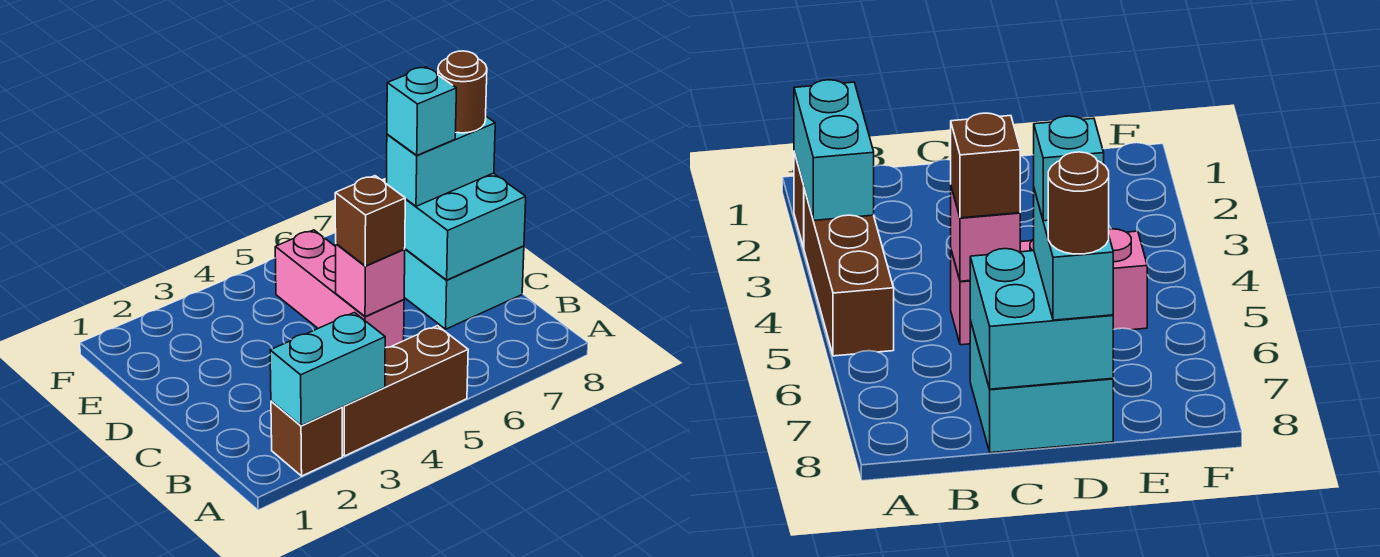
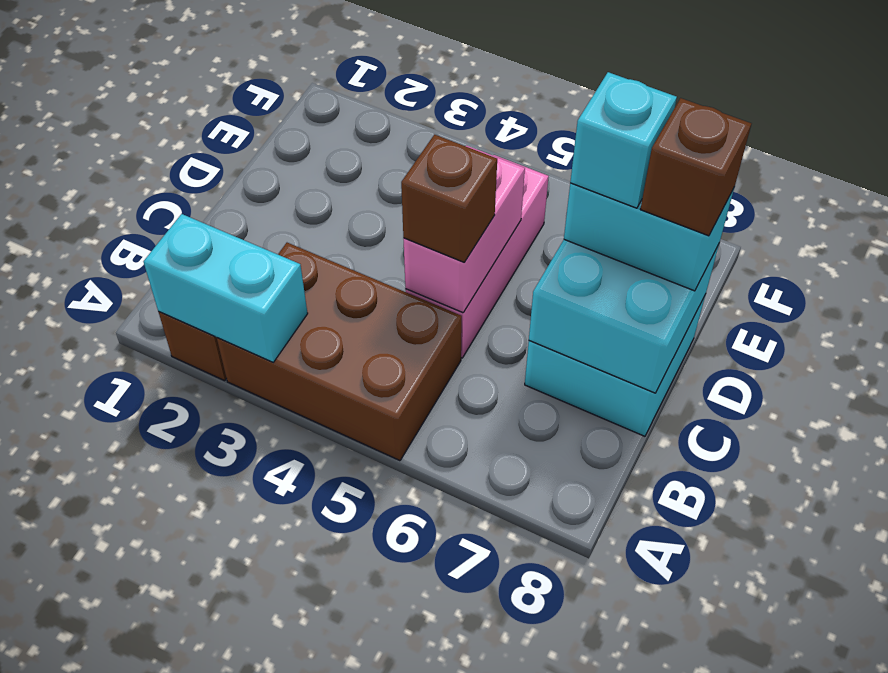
brown 1x3 brick [342,326,468,456] -> brown 2x3 brick [217,243,462,461]
pink 1x1 brick [336,244,405,317] -> pink 1x2 brick [403,146,525,313]
brown 1x1 round brick [438,51,487,133] -> brown 1x1 brick [640,98,751,236]

